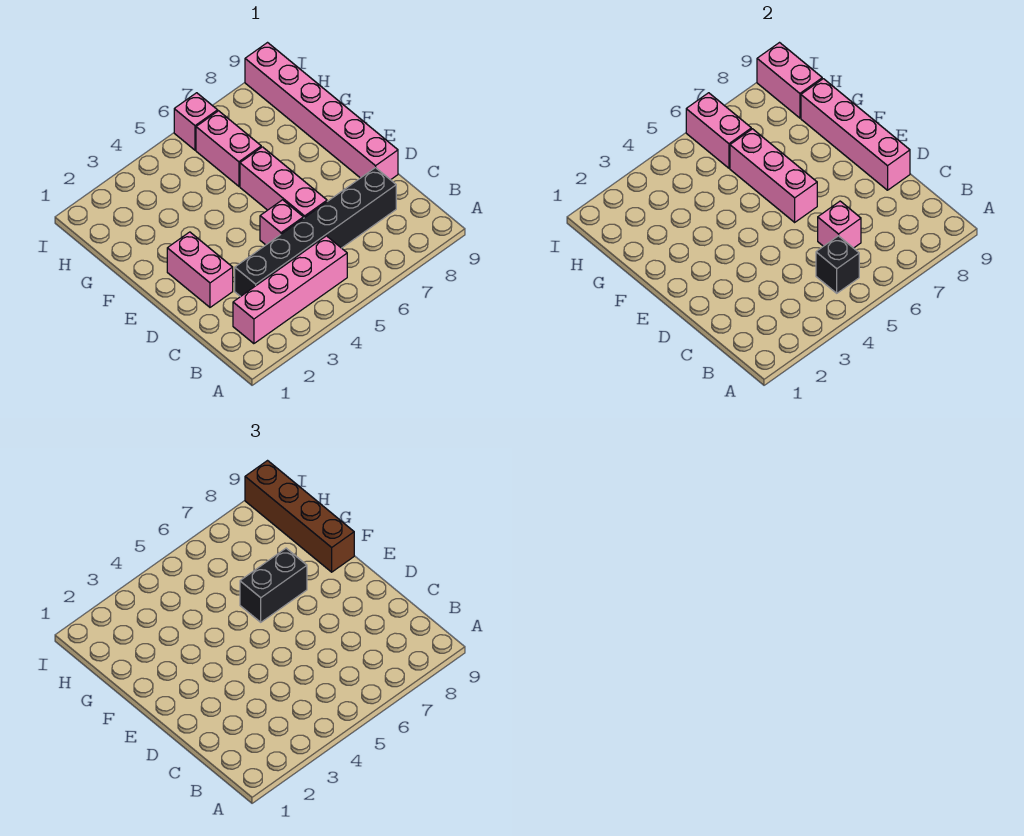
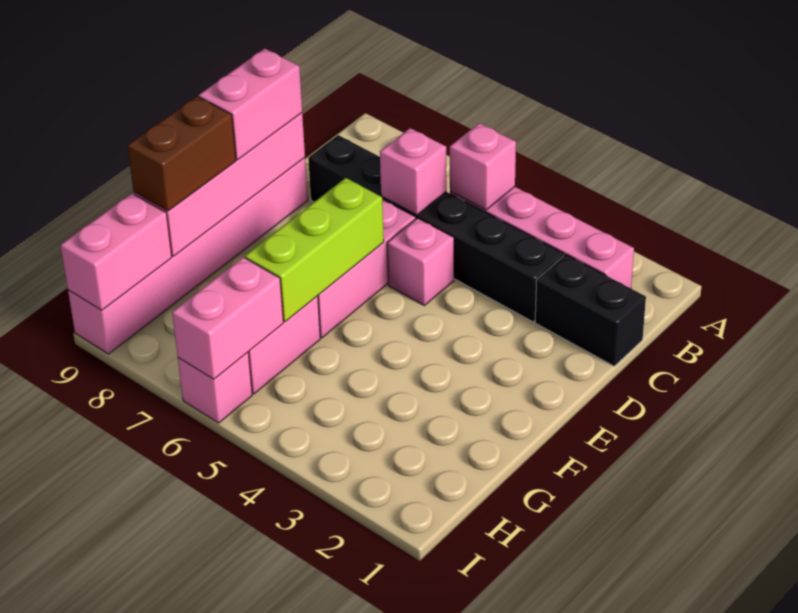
black 1x1 brick [816,236,859,293] -> pink 1x1 brick [450,123,516,210]
pink 1x2 brick [167,232,233,307] -> pink 1x2 brick moved to [199,49,302,160]
pink 1x3 brick [730,129,817,222] -> lime 1x3 brick [245,178,384,322]
black 1x2 brick [240,548,307,622] -> black 1x2 brick moved to [535,254,646,366]
brown 1x4 brick [245,461,354,572] -> brown 1x2 brick [127,96,236,211]

